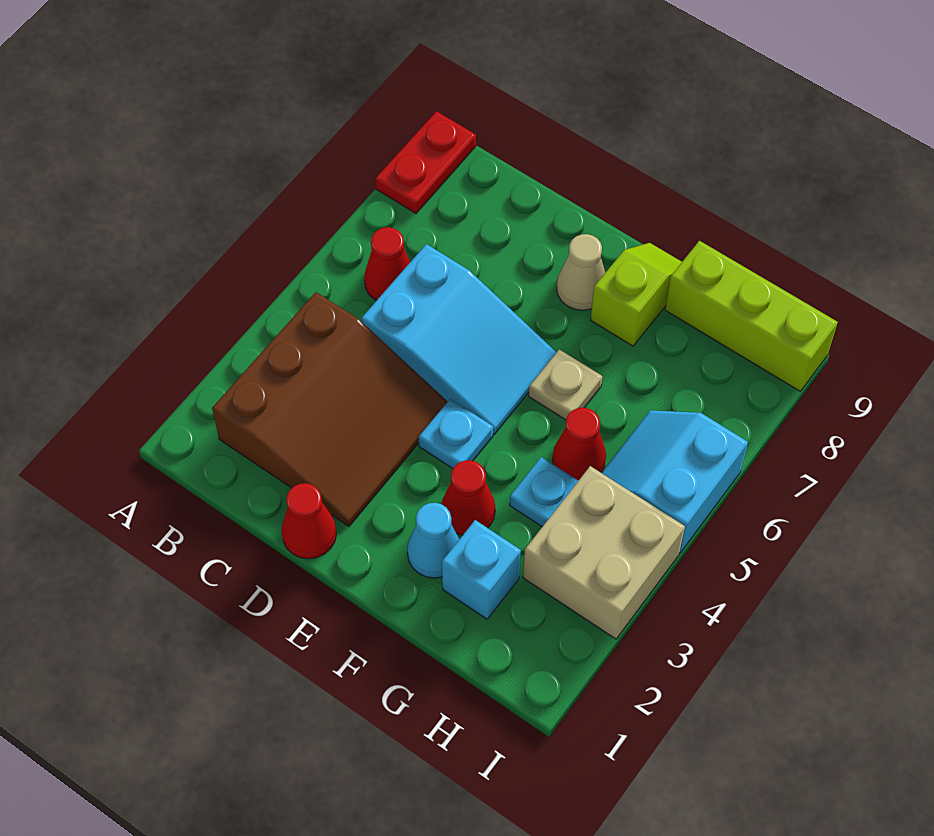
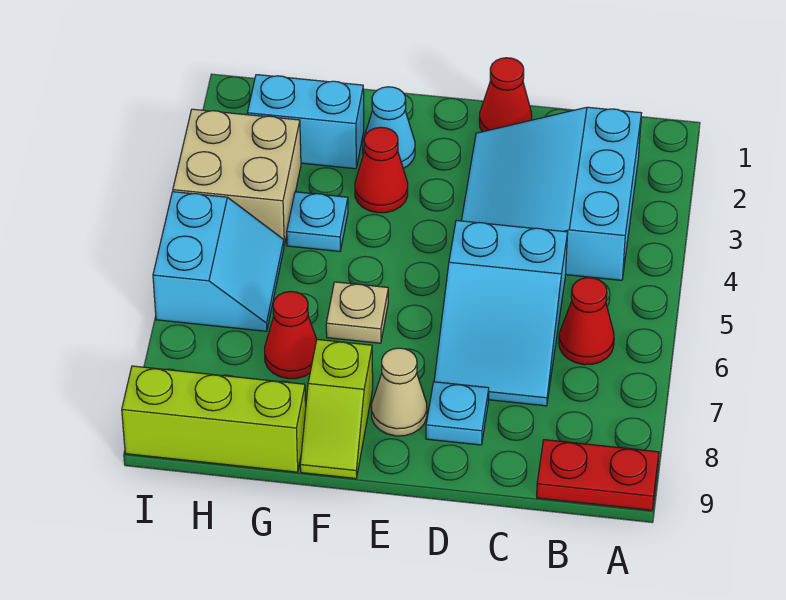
red 1x2 plate [376,111,476,213] -> red 1x2 plate turned to [537,440,659,510]
brown 3x3 slope [212,292,448,526] -> cyan 3x3 slope [461,107,641,280]
cyan 2x3 slope [362,244,557,434] -> cyan 2x3 slope turned to [434,221,568,406]
cyan 1x1 plate [419,399,493,468] -> cyan 1x1 plate moved to [426,382,489,445]
cyan 1x1 brick [442,520,521,619] -> cyan 1x2 brick [247,75,364,169]
red 1x1 cone [553,408,606,481] -> red 1x1 cone moved to [265,291,317,379]

